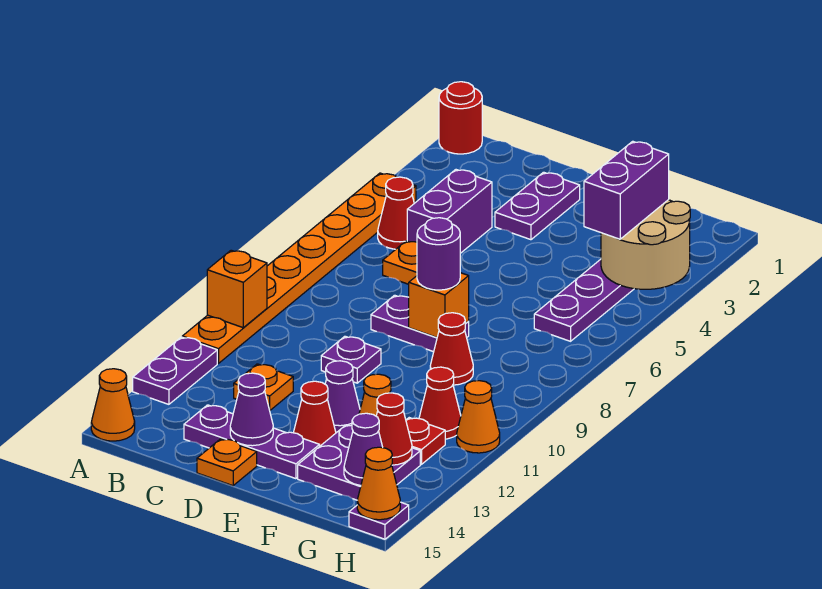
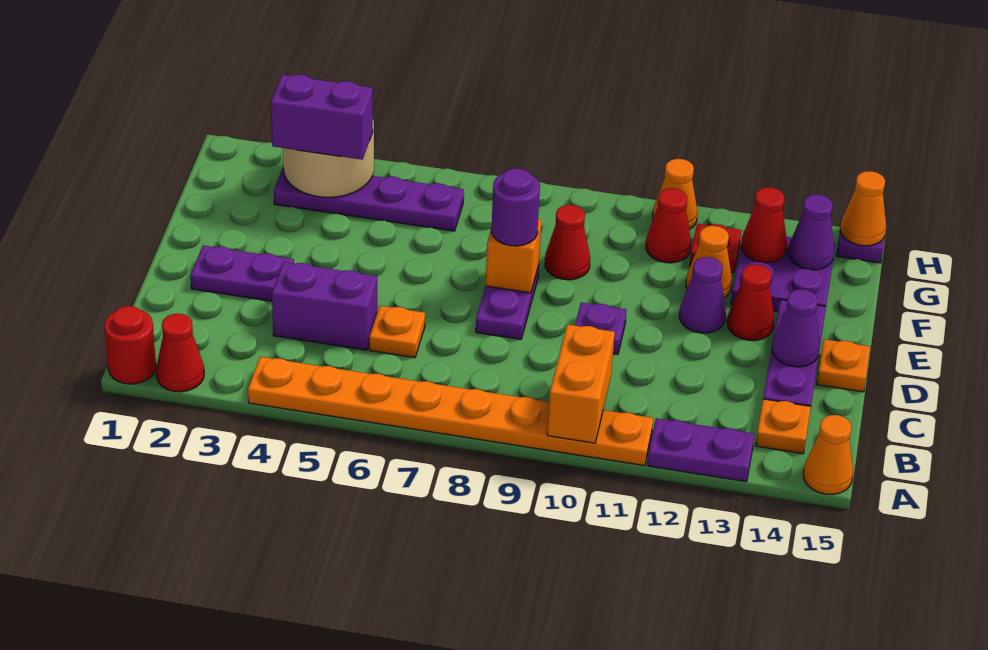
orange 1x1 brick [207,250,267,328] -> orange 1x2 brick [547,324,615,443]
red 1x1 cone [378,177,414,249] -> red 1x1 cone moved to [156,314,204,392]
orange 1x1 plate [234,364,293,410] -> orange 1x1 plate moved to [756,399,811,454]

